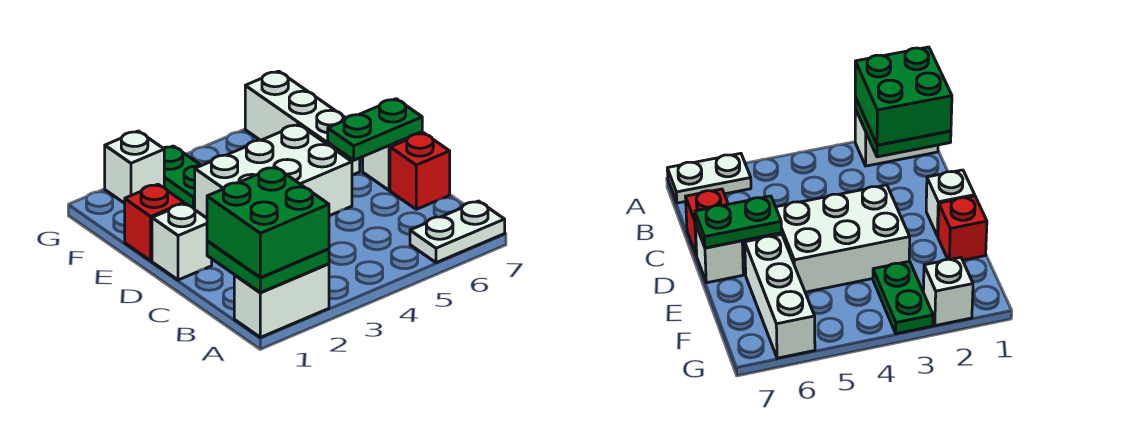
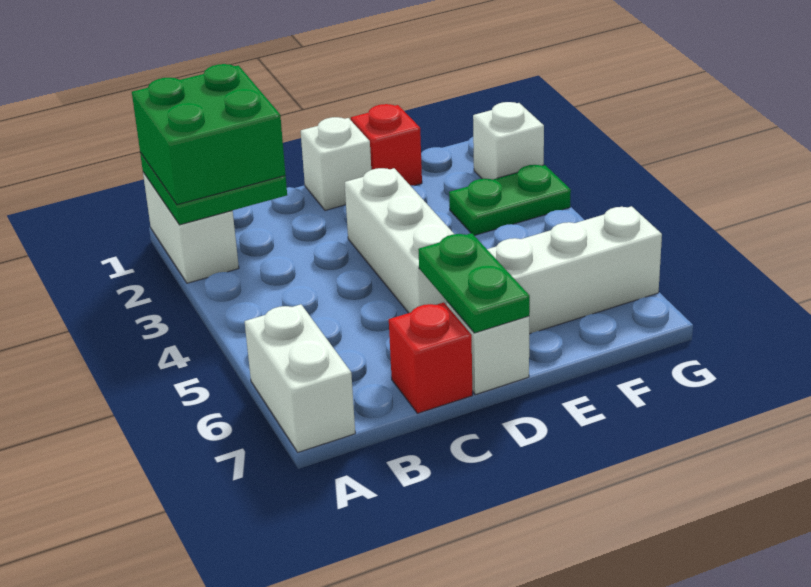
white 1x2 plate [410,201,505,263] -> white 1x2 brick [245,304,355,452]
white 2x3 brick [195,124,352,218] -> white 1x3 brick [345,168,454,313]

